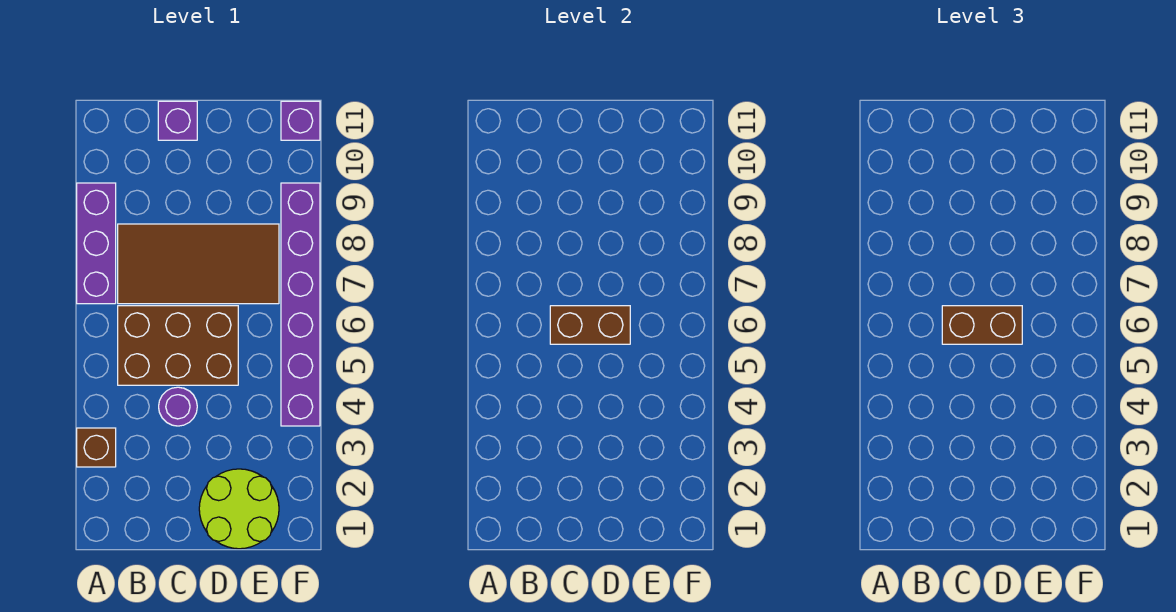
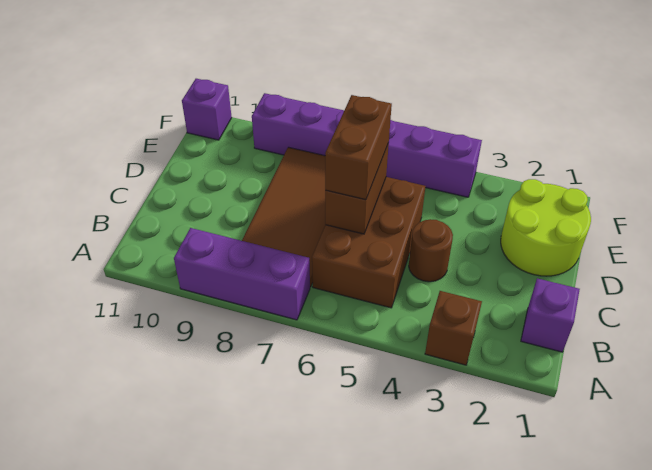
purple 1x1 round brick [159,387,197,426] -> brown 1x1 round brick [409,219,453,282]
purple 1x1 brick [158,101,197,140] -> purple 1x1 brick moved to [521,278,580,352]

